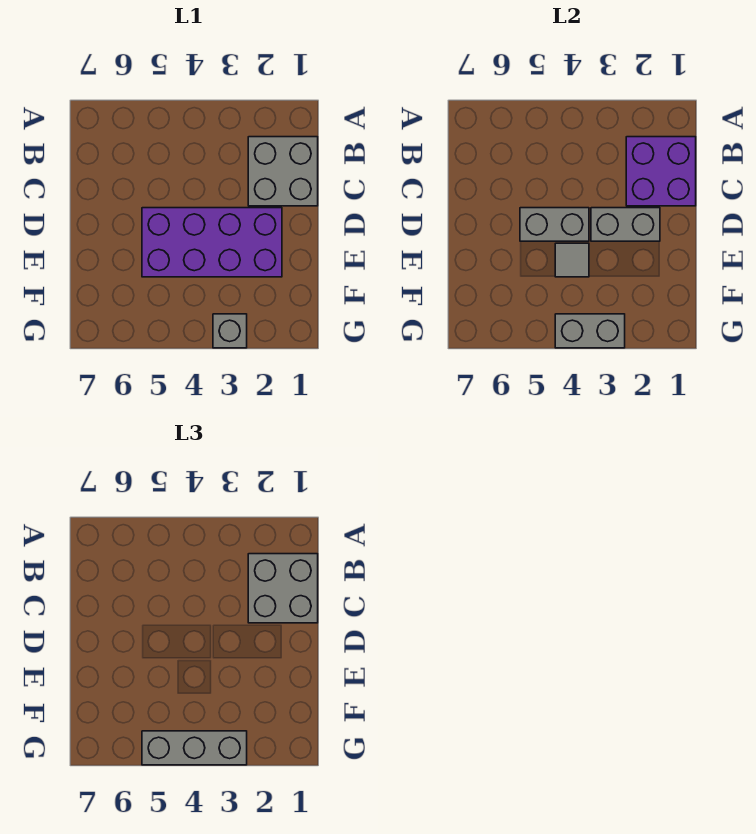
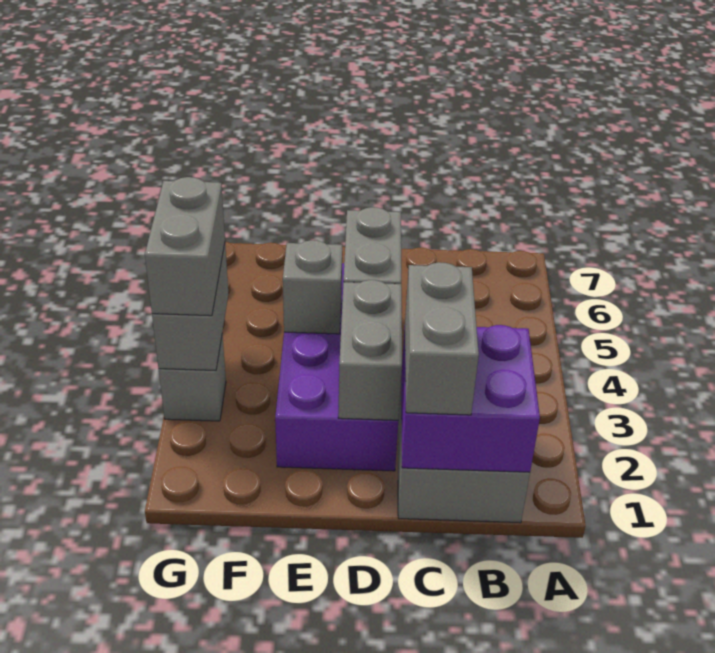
grey 2x2 brick [248,554,318,623] -> grey 1x2 brick [405,262,479,415]
grey 1x1 tile [555,243,589,277] -> grey 1x1 brick [283,240,342,334]
grey 1x3 brick [142,731,247,765] -> grey 1x2 brick [145,177,225,316]

